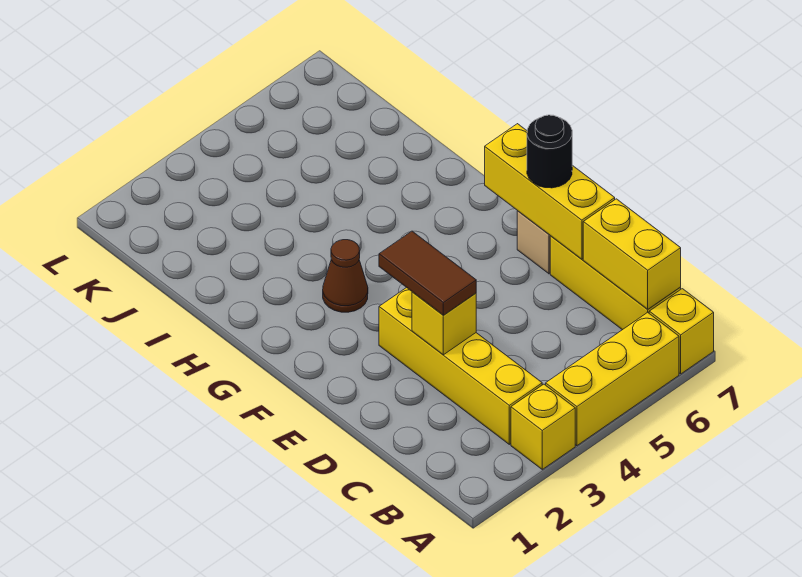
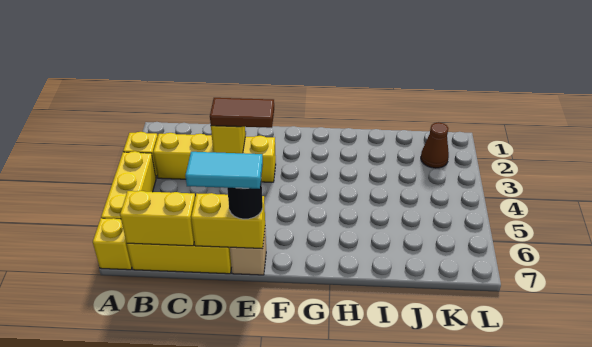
yellow 1x3 brick [485,124,615,259] -> yellow 1x2 brick [191,193,265,249]
none -> cyan 1x2 tile [185,152,263,189]
brown 1x1 cone [323,240,368,312] -> brown 1x1 cone moved to [421,122,449,168]

